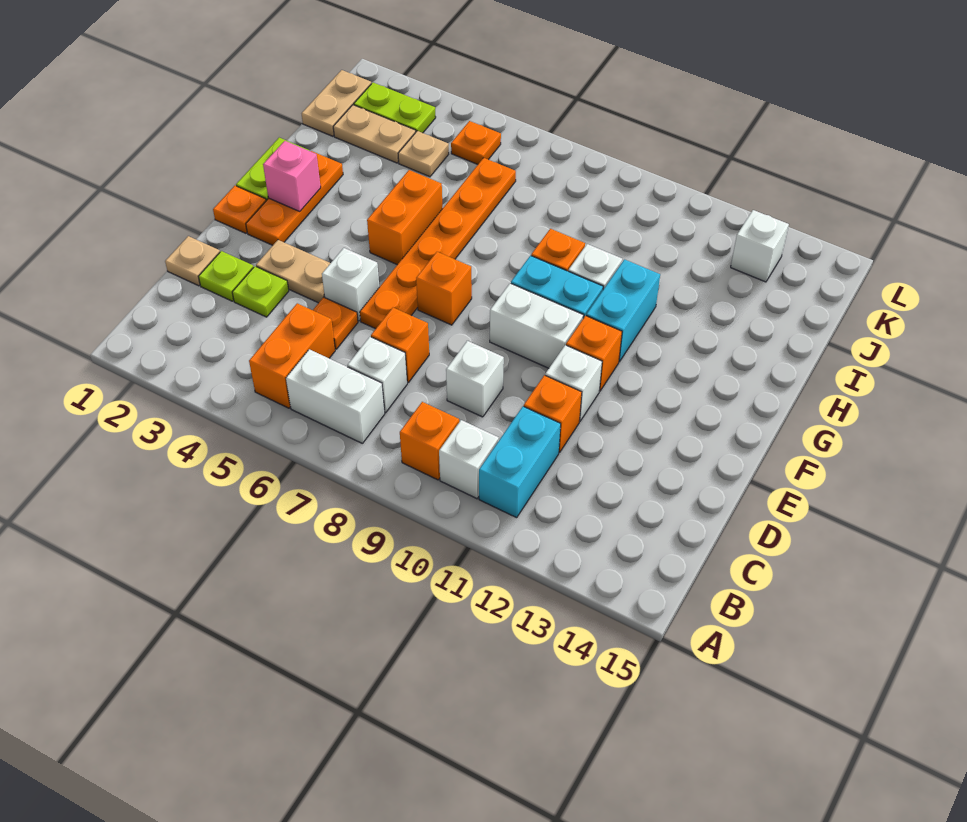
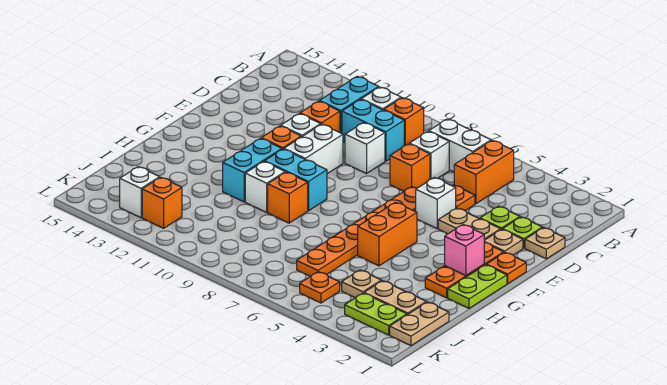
none -> cyan 1x2 brick [342,99,404,161]
none -> tan 1x1 plate [484,229,523,255]
orange 1x1 brick [416,252,472,325] -> orange 1x1 brick moved to [142,177,182,228]
white 1x2 brick [490,283,584,368] -> white 1x2 brick turned to [284,124,343,174]

